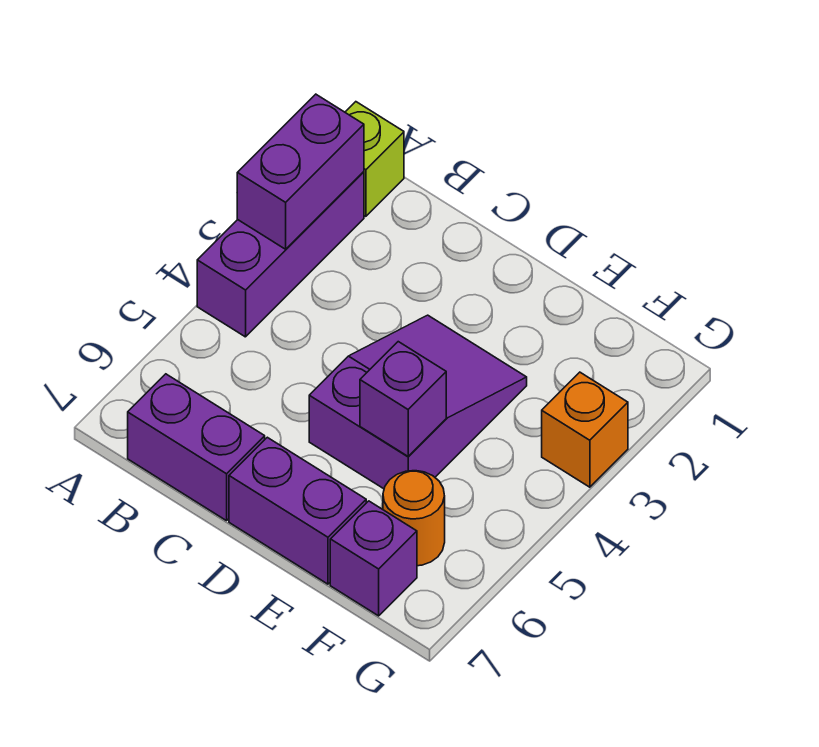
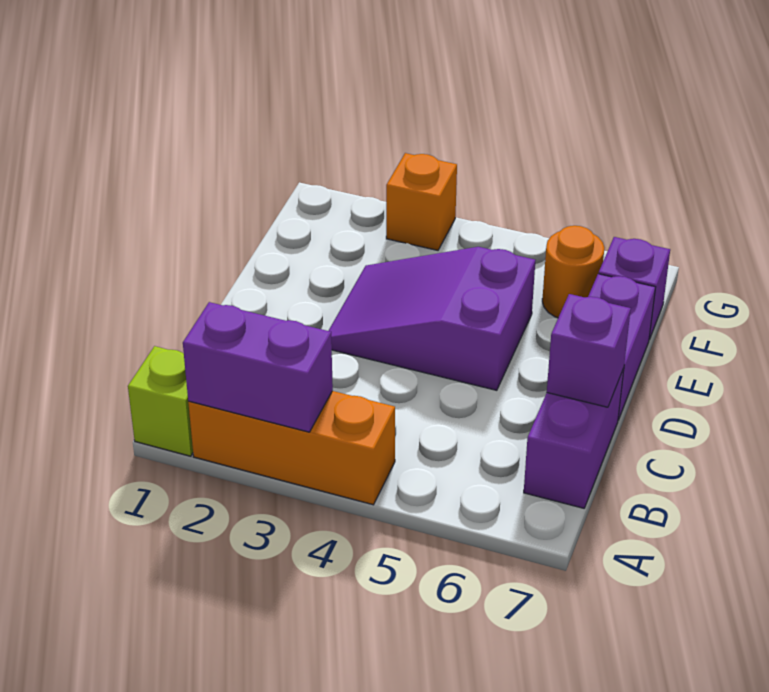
purple 1x3 brick [197,172,364,337] -> orange 1x3 brick [188,391,395,505]
purple 1x1 brick [360,342,446,456] -> purple 1x1 brick moved to [547,294,631,407]

